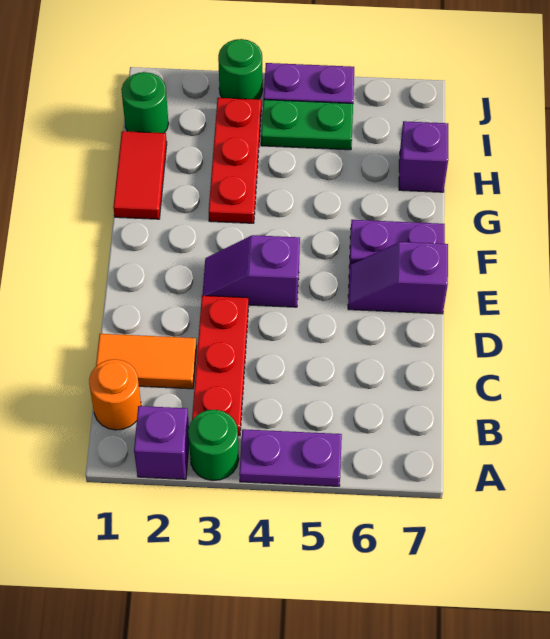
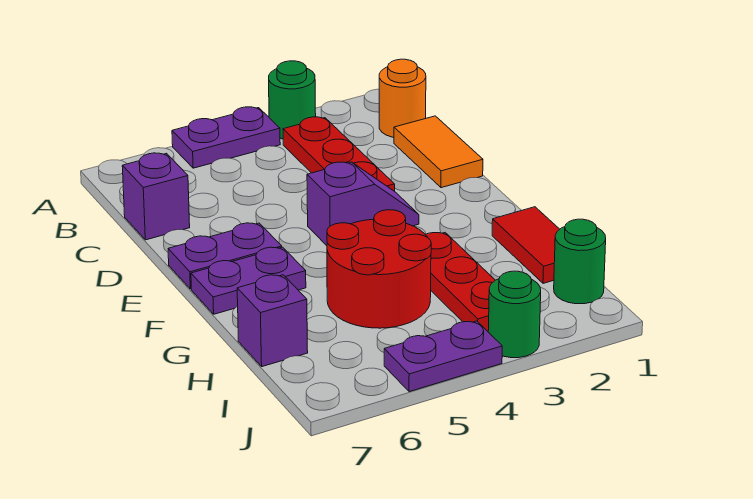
purple 1x1 brick [134,406,189,479] -> purple 1x1 brick moved to [122,153,190,240]
orange 1x2 tile [96,334,197,389] -> orange 1x2 tile turned to [394,116,483,188]
purple 1x2 slope [348,242,448,314] -> purple 1x2 plate [168,223,282,289]
none -> red 2x2 round brick [327,210,431,328]
green 1x2 plate [261,100,353,150] -> none

